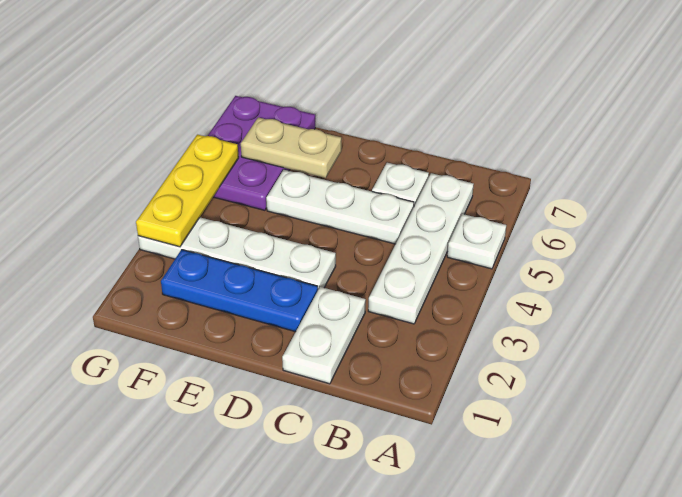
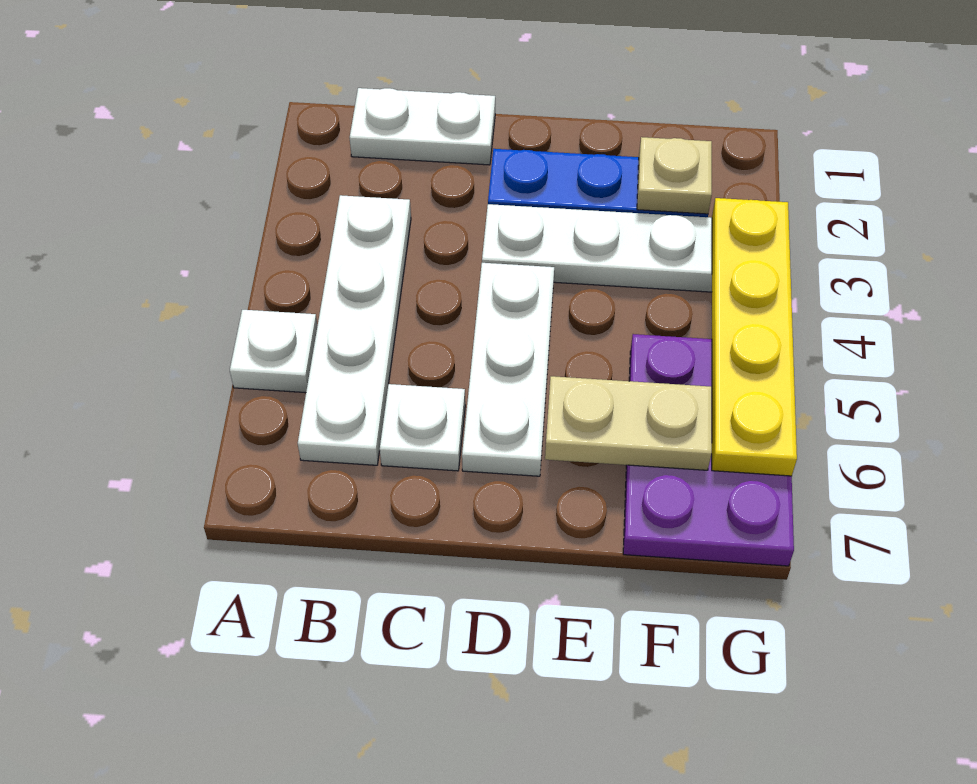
white 1x2 plate [282,287,366,384] -> white 1x2 plate turned to [350,88,495,165]
white 1x3 plate [266,170,414,244] -> white 1x3 plate turned to [462,263,554,476]
none -> tan 1x1 plate [637,137,712,214]
yellow 1x3 plate [136,135,239,247] -> yellow 1x4 plate [712,198,797,476]

